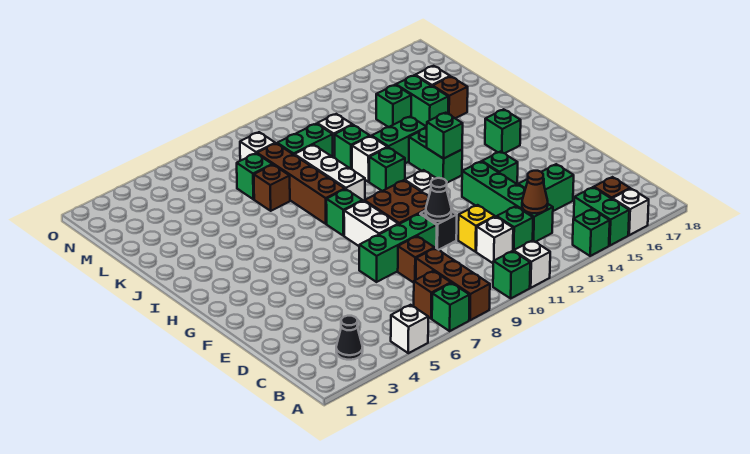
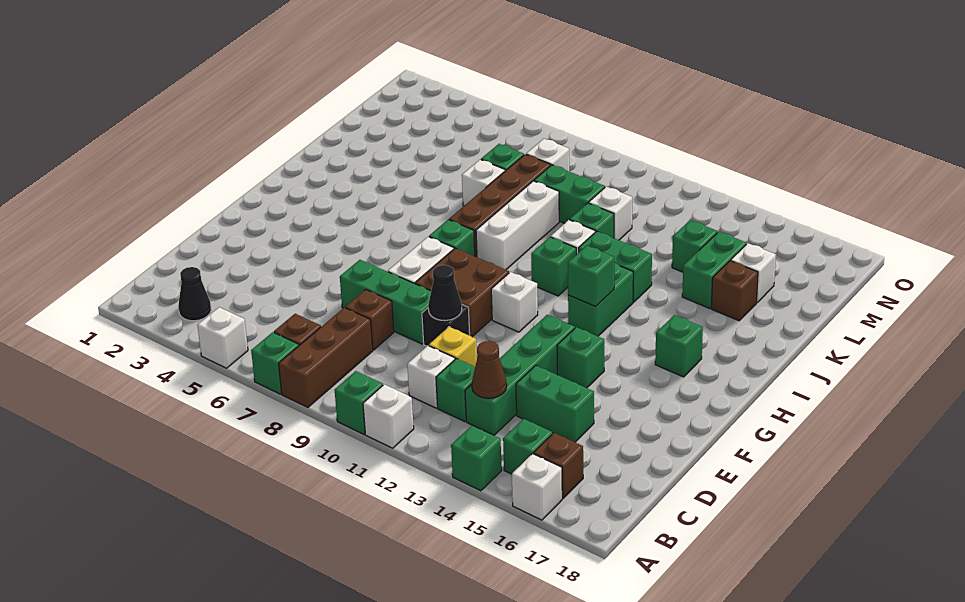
green 1x2 brick [574,187,629,245] -> green 1x1 brick [503,419,552,474]
brown 1x1 brick [254,165,290,211] -> white 1x1 brick [462,160,505,206]

